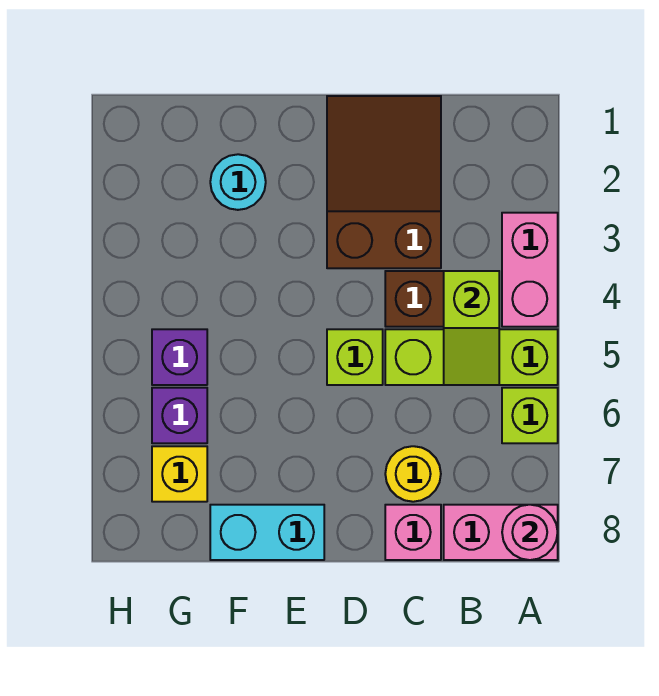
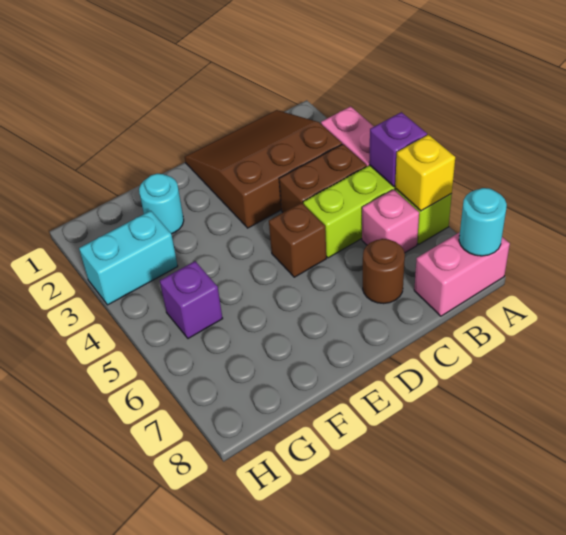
pink 1x1 round brick [502,505,558,560] -> cyan 1x1 round brick [459,188,507,256]
lime 1x2 slope [444,271,499,385] -> none
brown 2x3 slope [327,96,441,268] -> brown 3x3 slope [185,110,342,228]
yellow 1x1 round brick [385,446,441,502] -> brown 1x1 round brick [363,239,405,304]
pink 1x1 brick [385,505,441,560] -> pink 1x1 brick moved to [362,189,419,253]
lime 1x1 brick [327,329,383,385] -> brown 1x1 brick [269,203,326,277]
cyan 1x2 brick [210,505,324,560] -> cyan 1x2 brick moved to [79,211,178,305]
purple 1x1 brick [152,388,207,443] -> purple 1x1 brick moved to [369,112,427,187]
yellow 1x1 brick [152,446,207,502] -> yellow 1x1 brick moved to [395,135,455,211]

